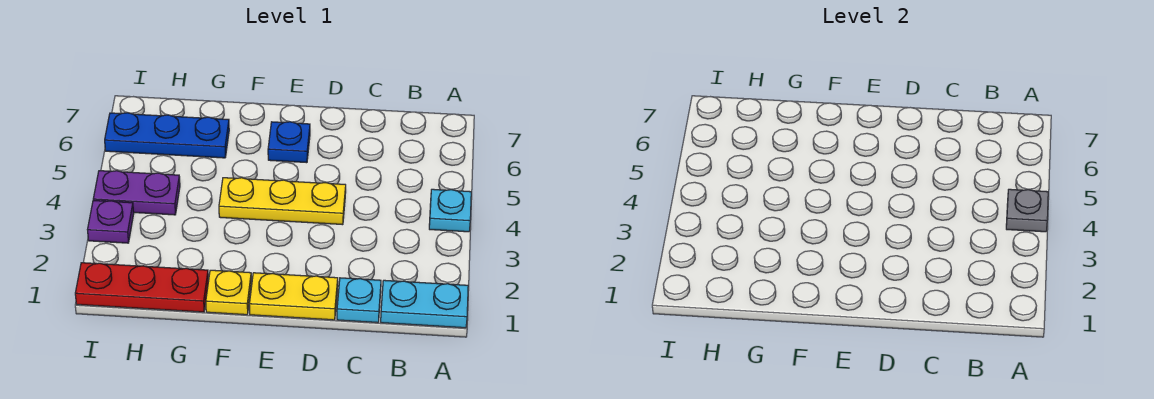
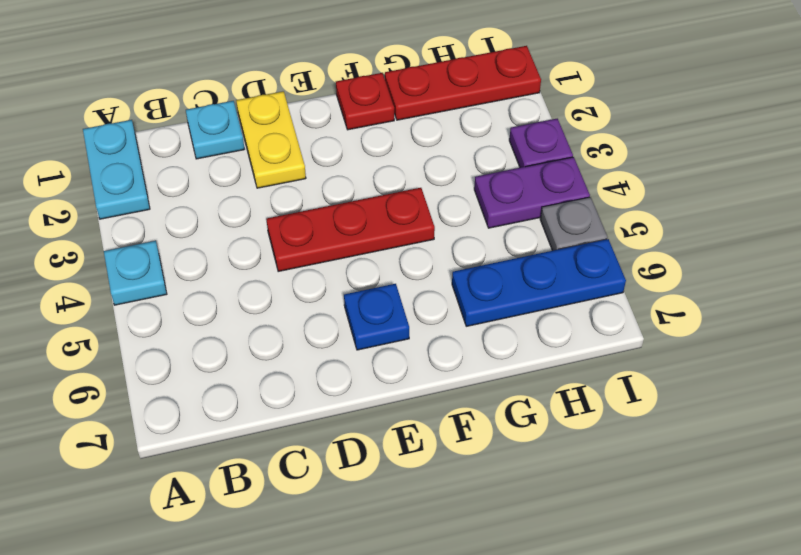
cyan 1x2 plate [381,280,468,328] -> cyan 1x2 plate turned to [83,120,150,219]
grey 1x1 plate [1006,189,1048,232] -> grey 1x1 plate moved to [540,197,608,251]
yellow 1x2 plate [250,273,338,320] -> yellow 1x2 plate turned to [236,91,306,188]
yellow 1x3 plate [219,178,346,225] -> red 1x3 plate [266,188,435,272]
yellow 1x1 plate [206,270,251,315] -> red 1x1 plate [336,73,394,130]

